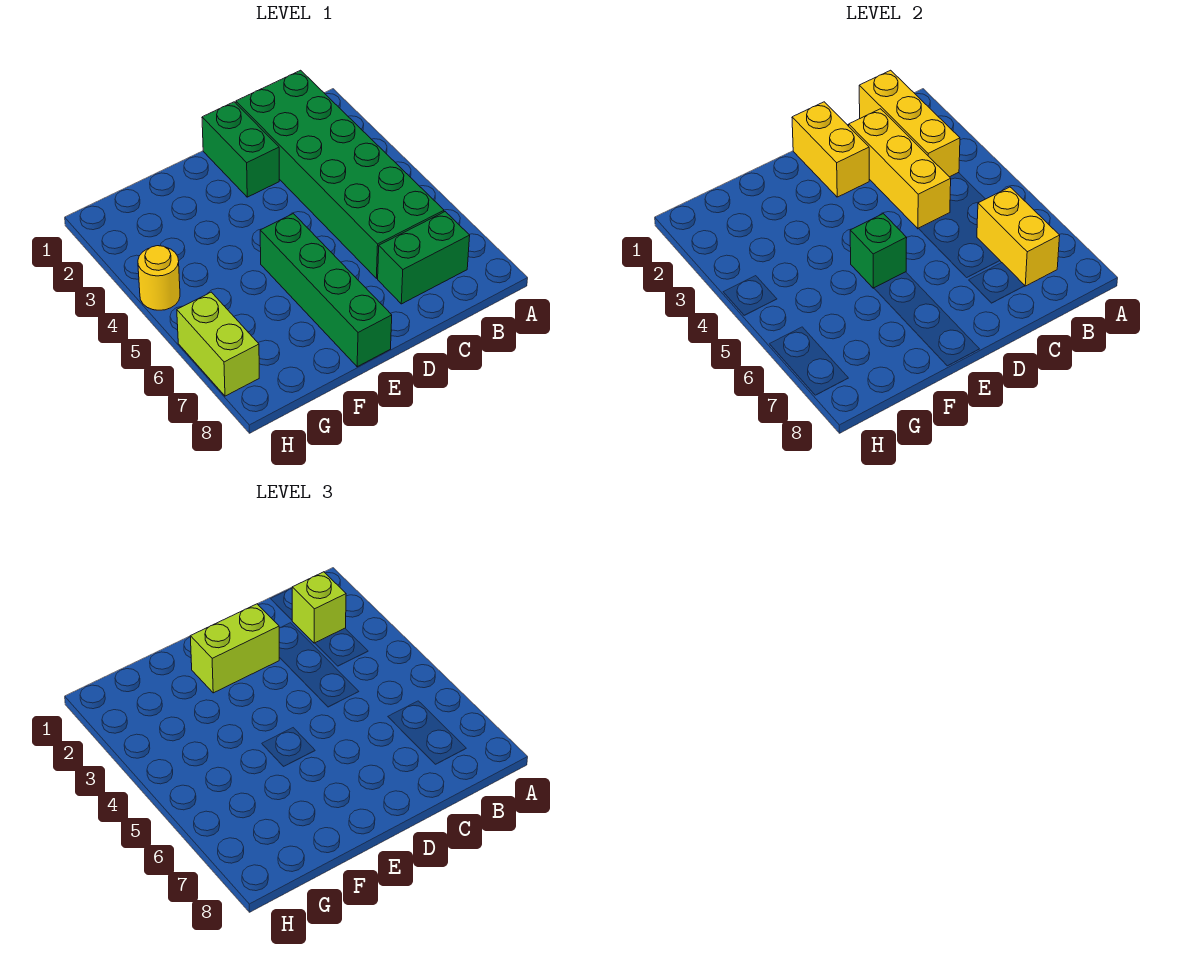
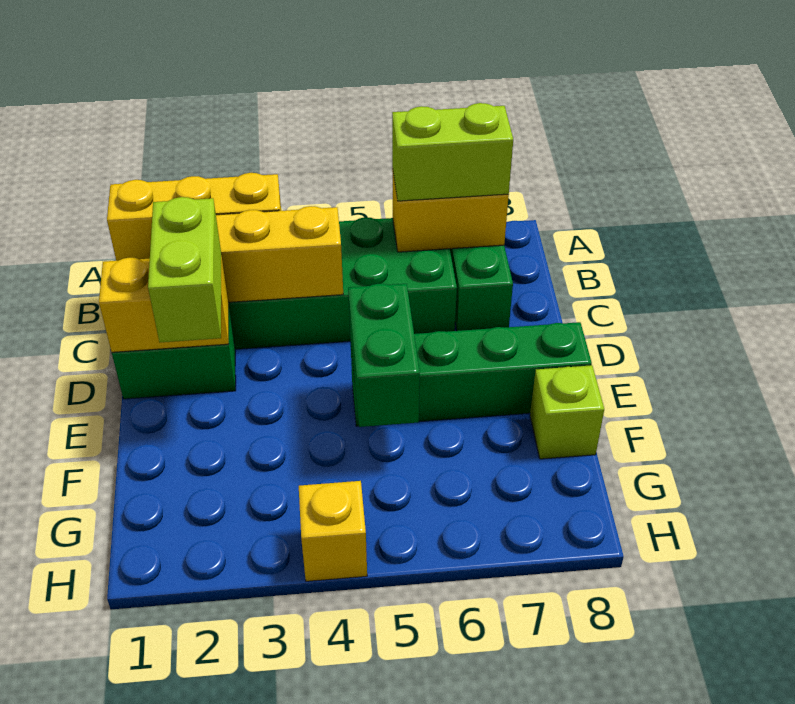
lime 1x1 brick [292,572,346,643] -> lime 1x1 brick moved to [530,365,604,459]
green 1x1 brick [850,214,907,288] -> green 1x2 brick [348,284,420,427]
yellow 1x1 round brick [138,246,180,310] -> yellow 1x1 brick [299,481,367,581]
lime 1x2 brick [177,292,259,396] -> lime 1x2 brick moved to [392,103,513,201]

